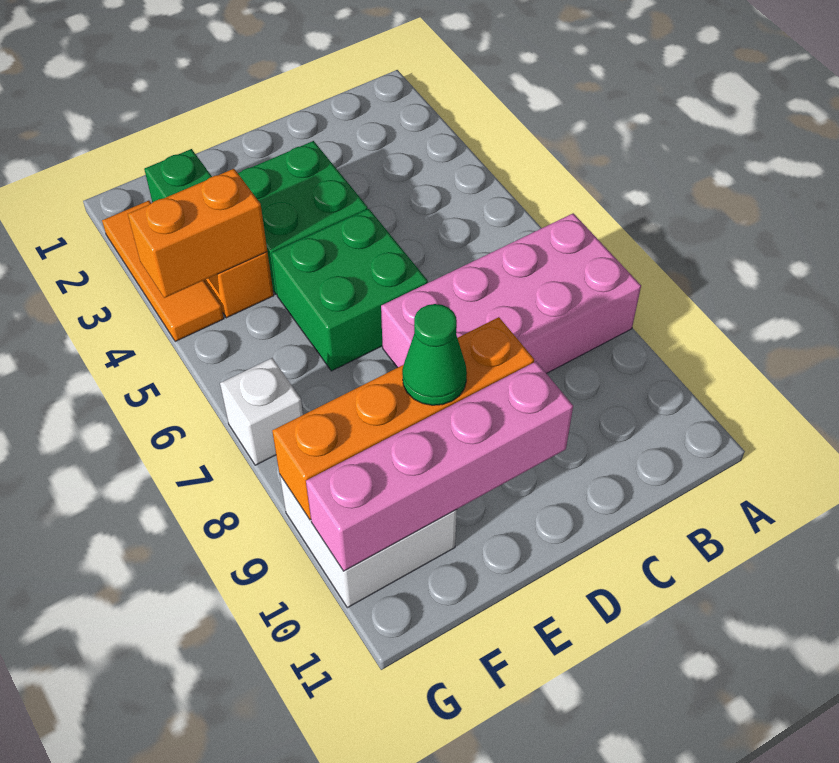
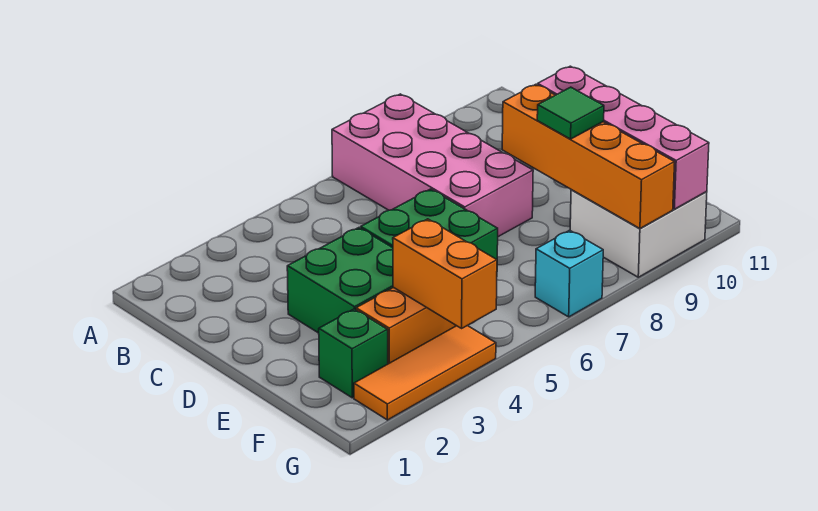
green 1x1 cone [402,304,467,405] -> green 1x1 tile [537,87,604,139]
white 1x1 brick [220,358,303,465] -> cyan 1x1 brick [535,230,603,317]

